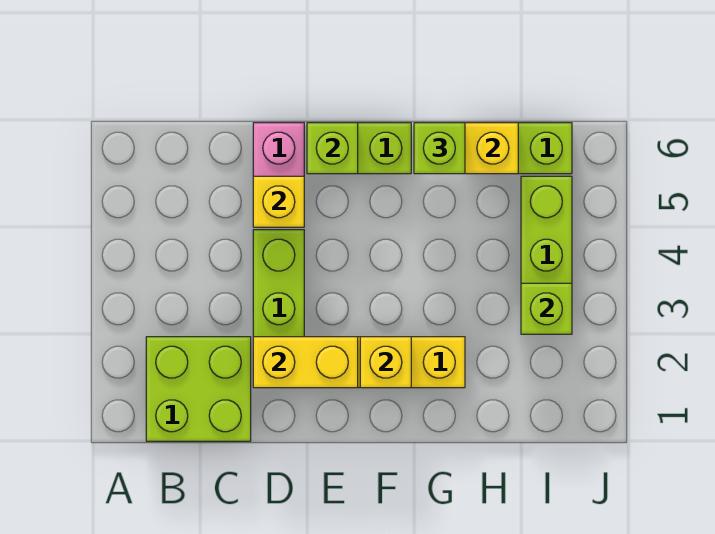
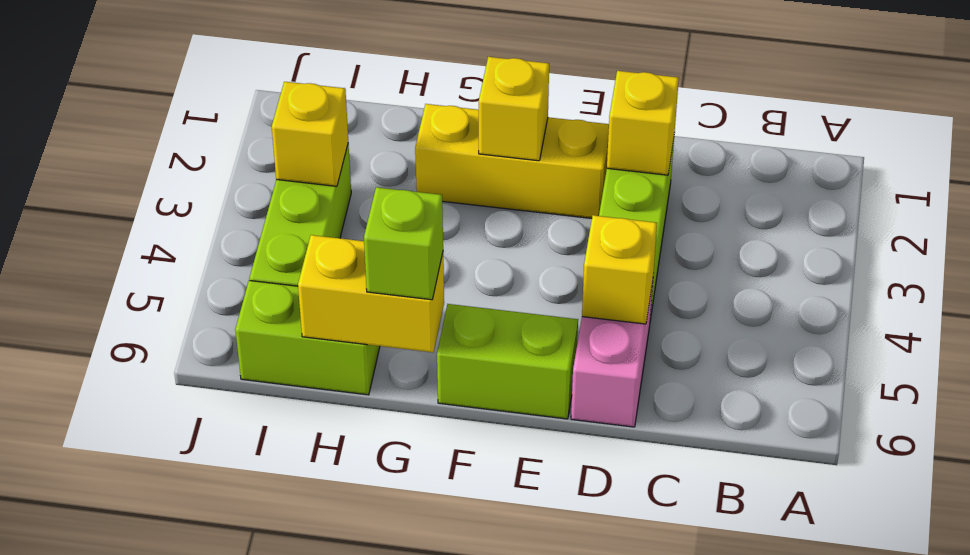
lime 2x2 brick [146,337,251,441] -> none
yellow 1x2 brick [253,337,358,388] -> yellow 1x1 brick [607,71,679,175]
lime 1x1 brick [307,123,358,174] -> none
lime 1x1 brick [521,283,572,334] -> yellow 1x1 brick [272,82,348,186]

